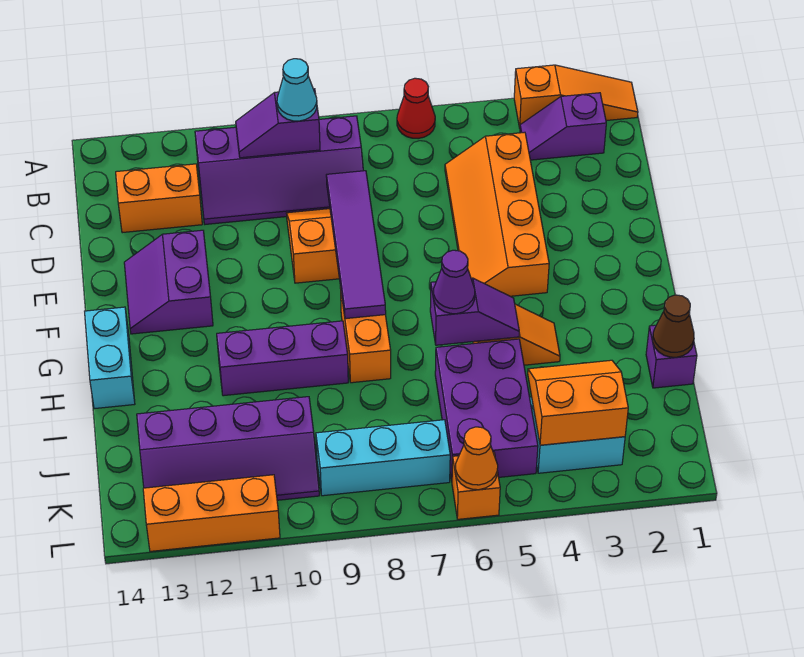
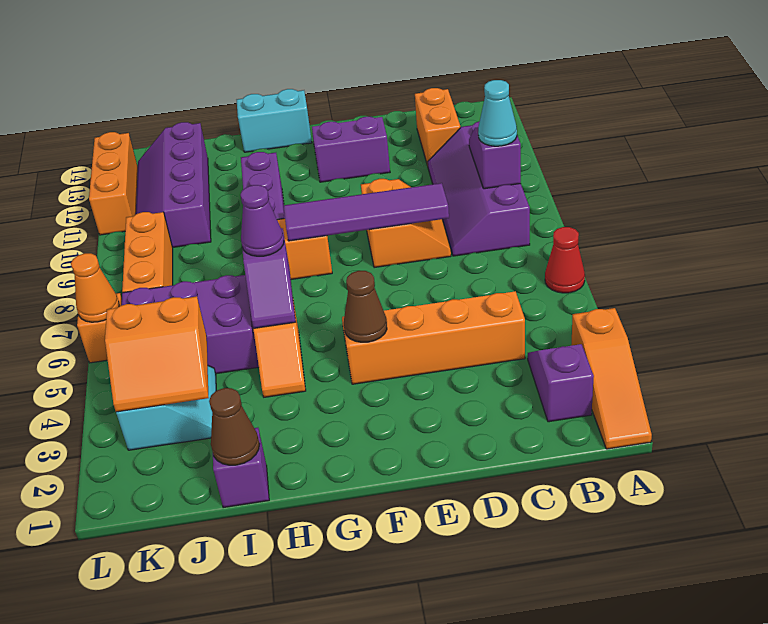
none -> brown 1x1 cone [344,271,387,342]
orange 2x2 slope [528,360,628,445] -> orange 2x2 slope turned to [105,296,208,412]
cyan 1x3 brick [316,420,450,496] -> orange 1x3 brick [122,212,173,292]

